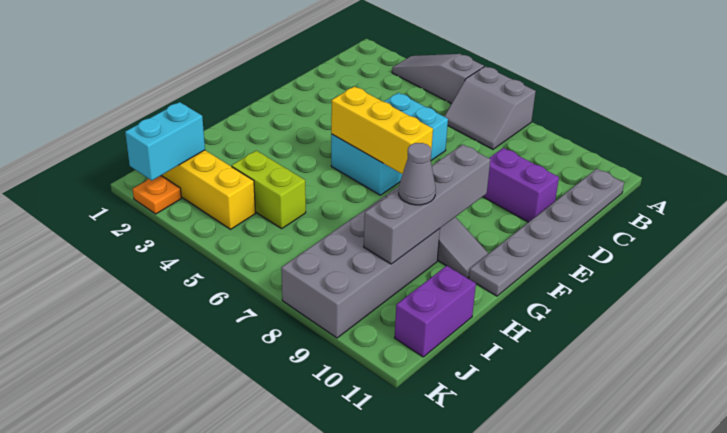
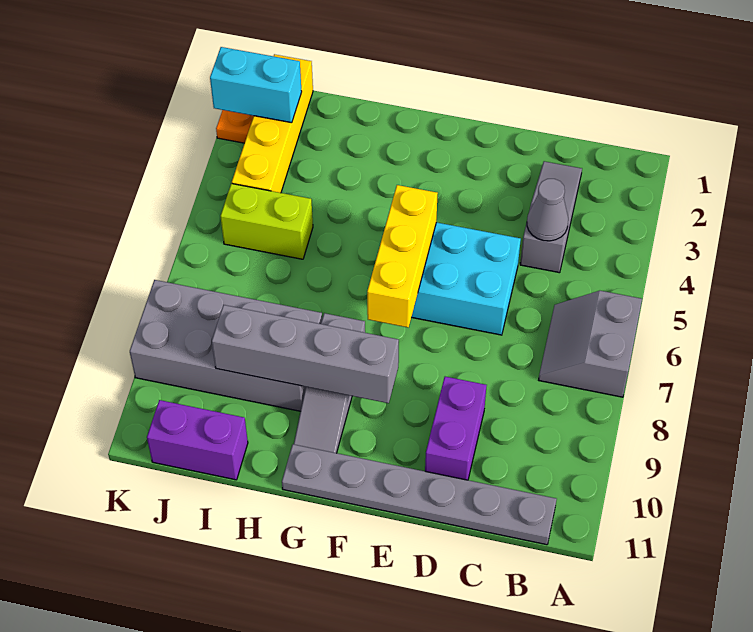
grey 1x3 slope [392,54,484,104] -> grey 1x3 slope moved to [520,161,582,273]
grey 1x1 cone [399,143,436,205] -> grey 1x1 cone moved to [527,179,568,241]
lime 1x2 brick [232,151,306,229] -> lime 1x2 brick turned to [220,184,313,259]

